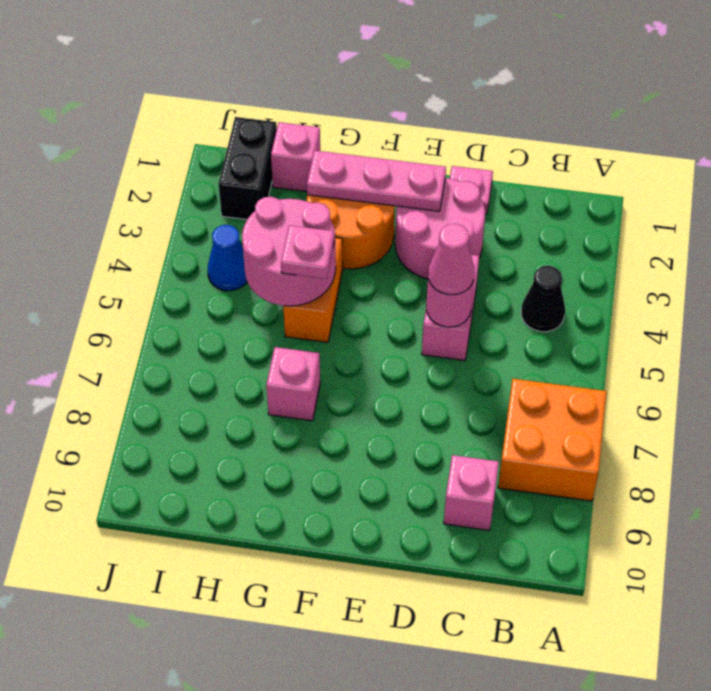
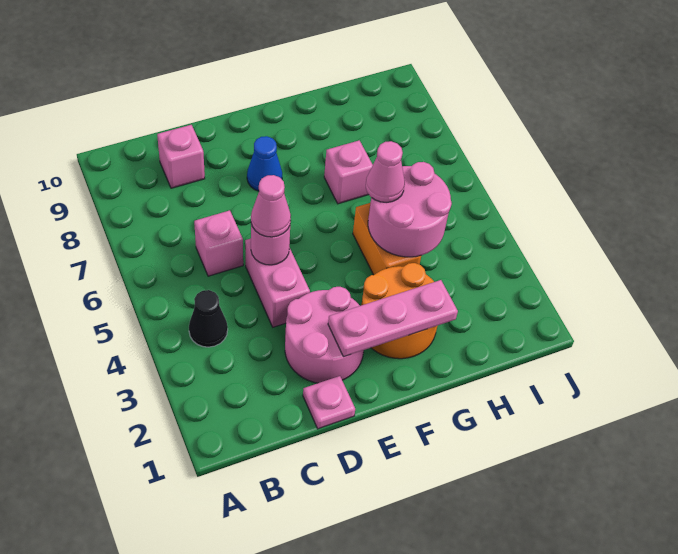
orange 2x2 brick [498,379,607,501] -> none
pink 1x1 plate [281,225,334,279] -> pink 1x1 cone [366,141,405,202]
pink 1x1 brick [271,122,320,192] -> pink 1x1 brick moved to [194,210,243,276]
black 1x2 brick [218,117,277,219] -> none
blue 1x1 cone [207,225,247,291] -> blue 1x1 cone moved to [247,136,282,191]

